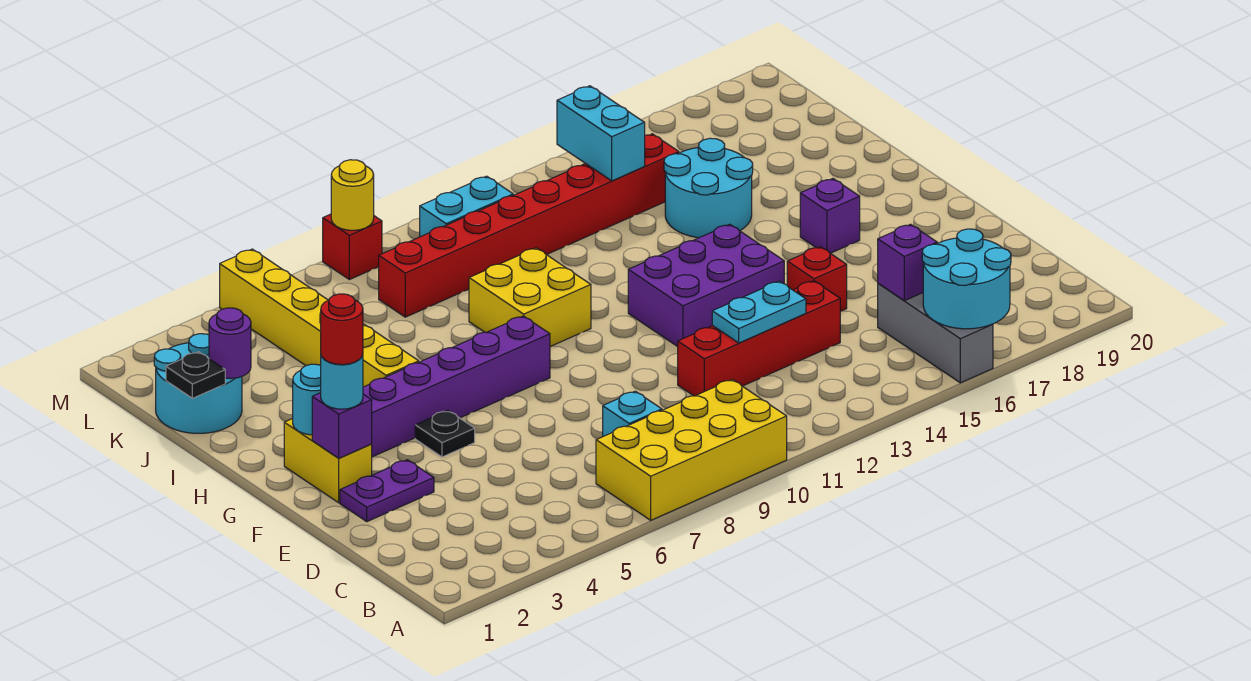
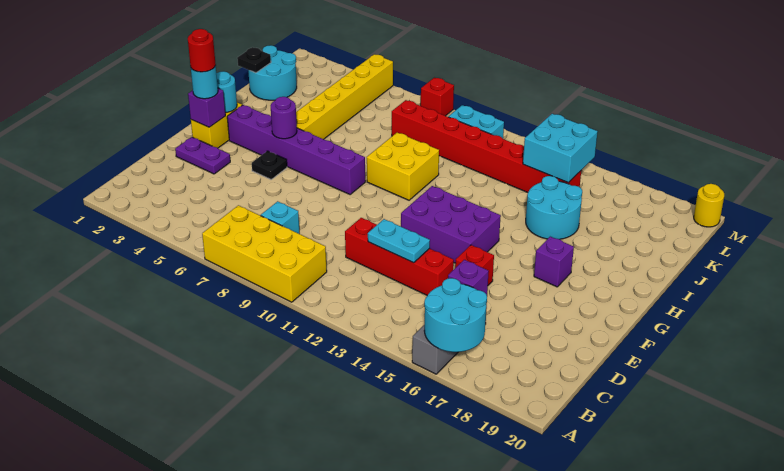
purple 1x1 round brick [209,308,251,379] -> purple 1x1 round brick moved to [271,97,297,139]
cyan 1x2 brick [557,86,645,181] -> cyan 2x2 brick [523,114,598,183]
yellow 1x1 round brick [331,160,374,230] -> yellow 1x1 round brick moved to [694,184,724,227]

